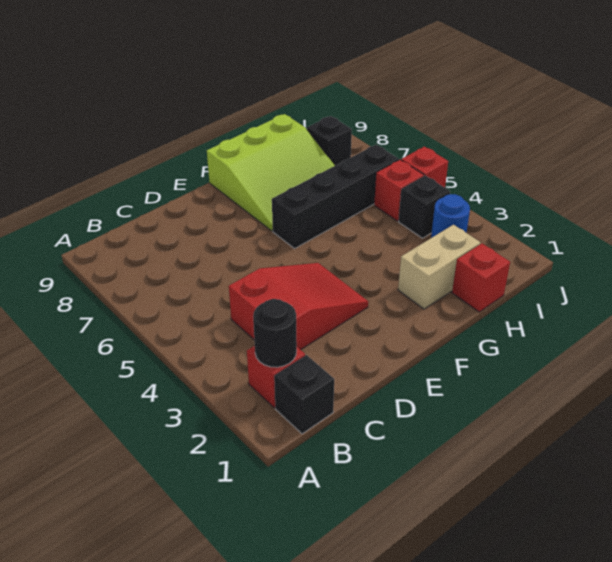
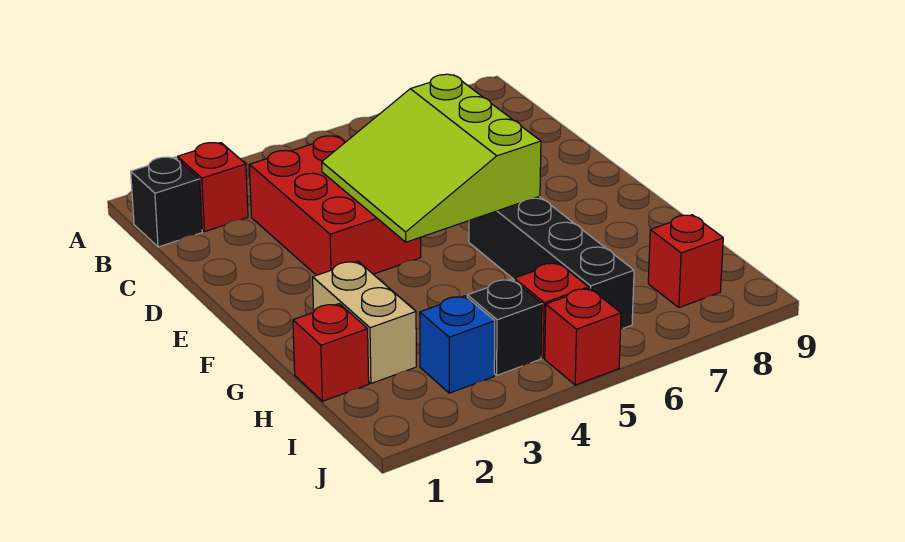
black 1x1 round brick [253,299,297,367] -> none
red 2x3 slope [229,263,368,350] -> red 2x3 brick [249,136,421,275]
lime 3x3 slope [207,114,335,231] -> lime 3x3 slope moved to [322,74,541,242]
blue 1x1 round brick [431,194,470,238] -> blue 1x1 brick [420,296,495,393]
black 1x1 brick [307,116,352,165] -> red 1x1 brick [648,215,723,308]

